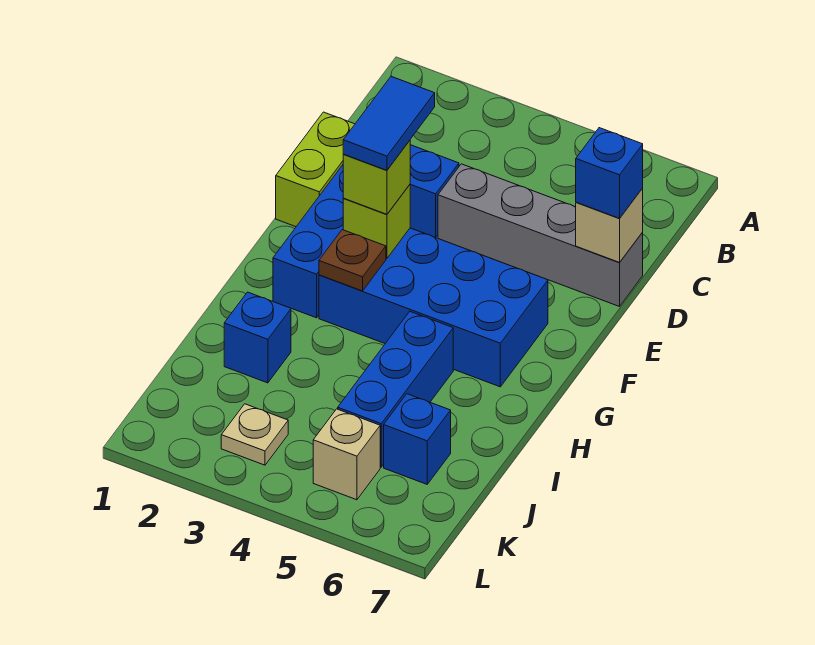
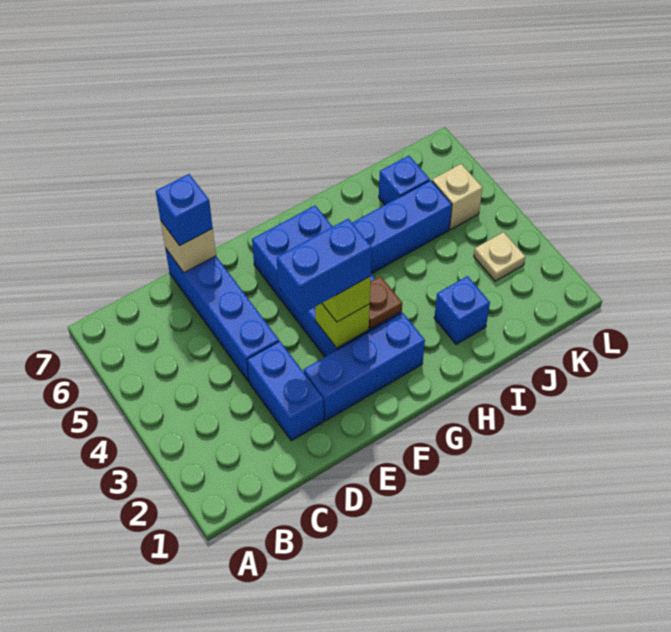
lime 1x2 brick [276,112,355,227] -> none
grey 1x4 brick [438,164,643,307] -> blue 1x4 brick [165,248,279,382]
blue 1x2 tile [343,76,435,170] -> blue 1x2 brick [277,219,372,315]

